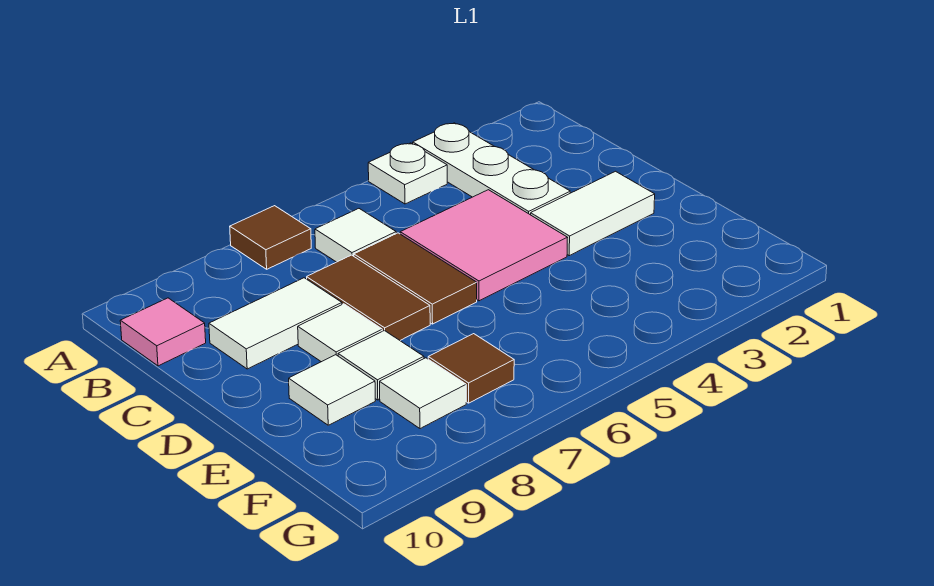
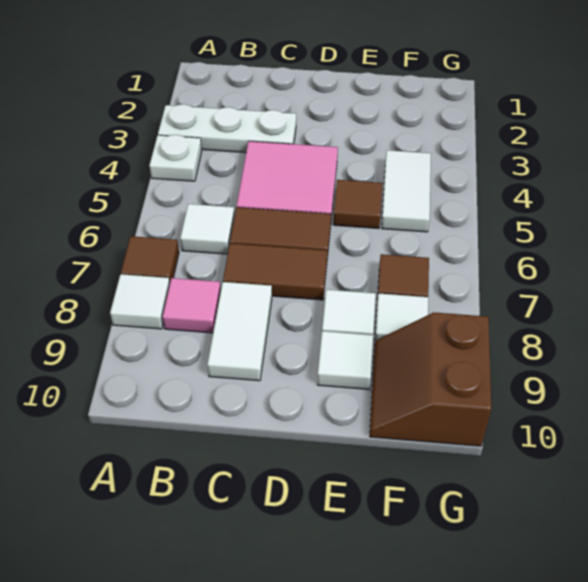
pink 1x1 tile [120,298,206,366] -> pink 1x1 tile moved to [163,278,221,333]
white 1x2 tile [531,171,655,256] -> white 1x2 tile moved to [382,150,431,232]
white 1x1 tile [298,304,382,362] -> white 1x1 tile moved to [110,274,170,329]
none -> brown 1x1 tile [333,180,382,229]
none -> brown 2x2 slope [370,312,491,446]

